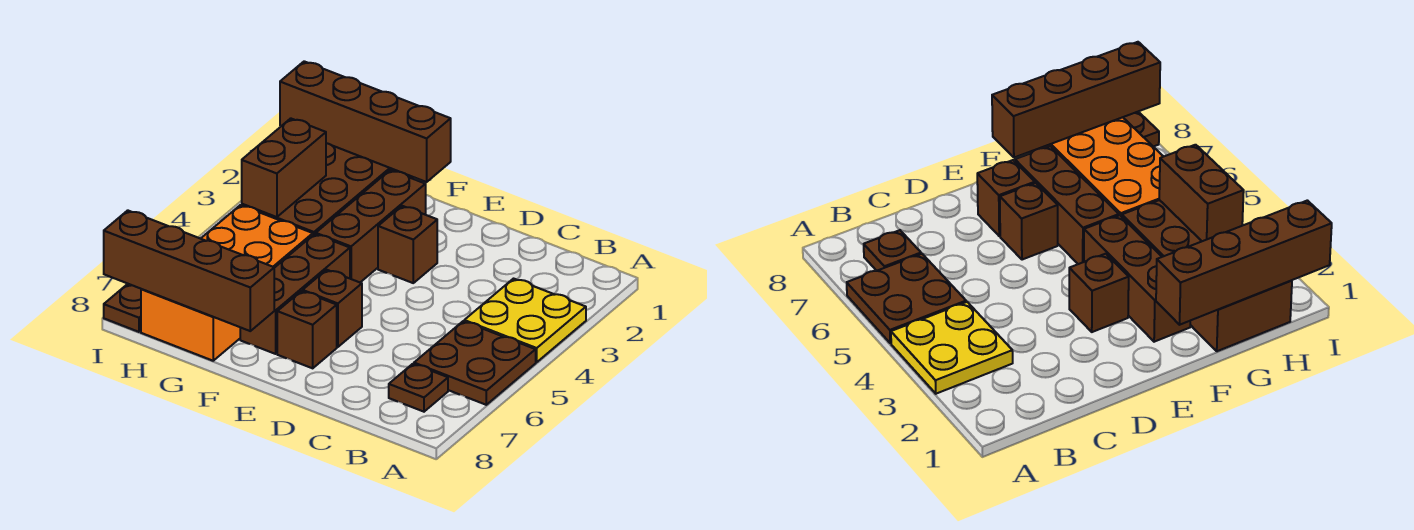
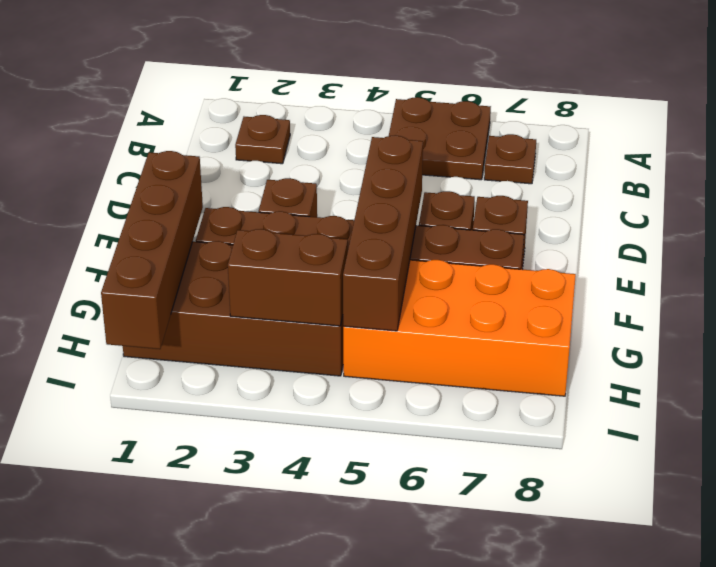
yellow 2x2 plate [464,279,586,362] -> none
brown 1x4 brick [104,210,274,331] -> brown 1x4 brick moved to [343,135,423,331]
brown 1x1 plate [104,284,141,332] -> brown 1x1 plate moved to [235,115,290,164]

